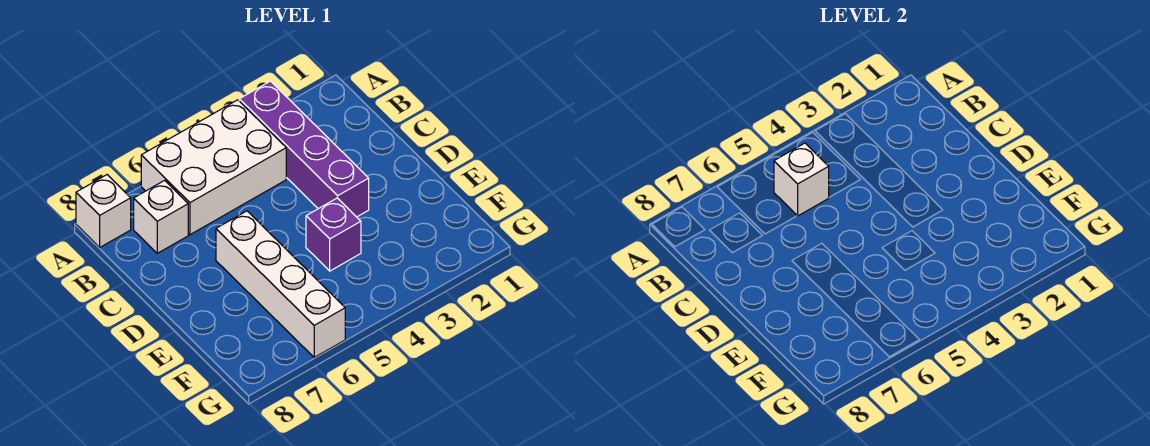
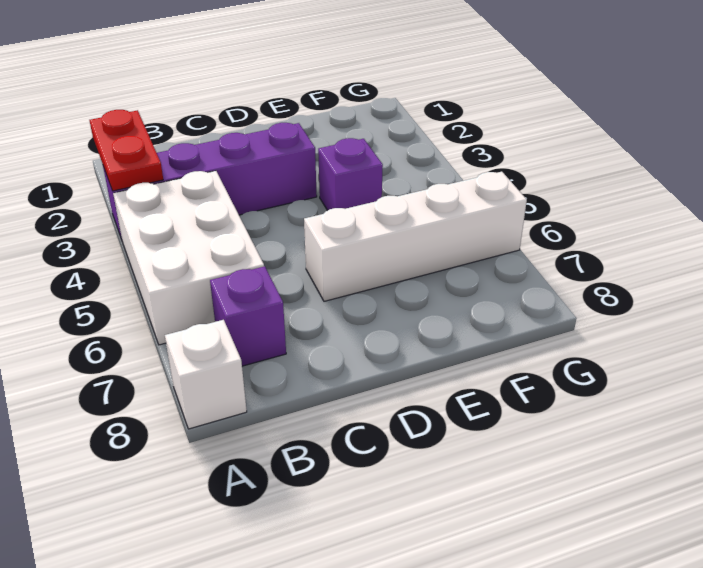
none -> red 1x2 plate [89,110,163,191]
white 1x1 brick [774,143,829,216] -> none
white 1x1 brick [134,180,188,253] -> purple 1x1 brick [210,266,286,366]

